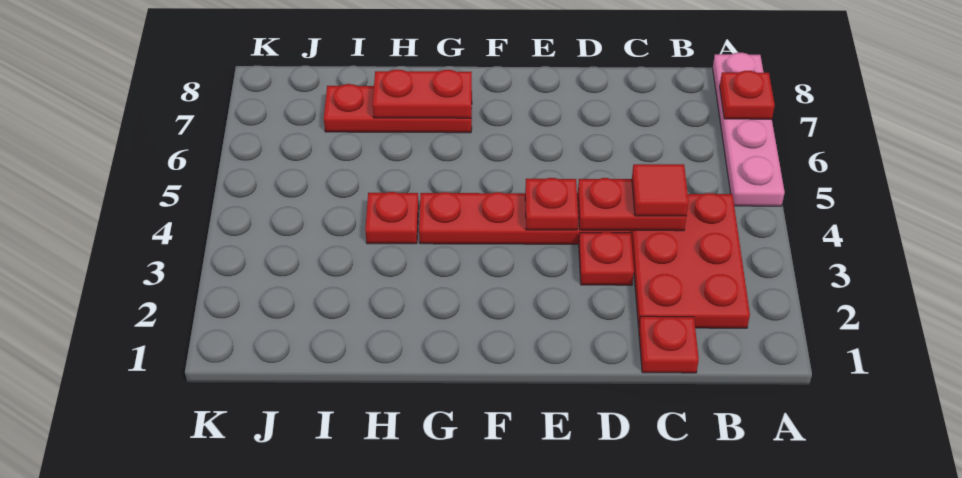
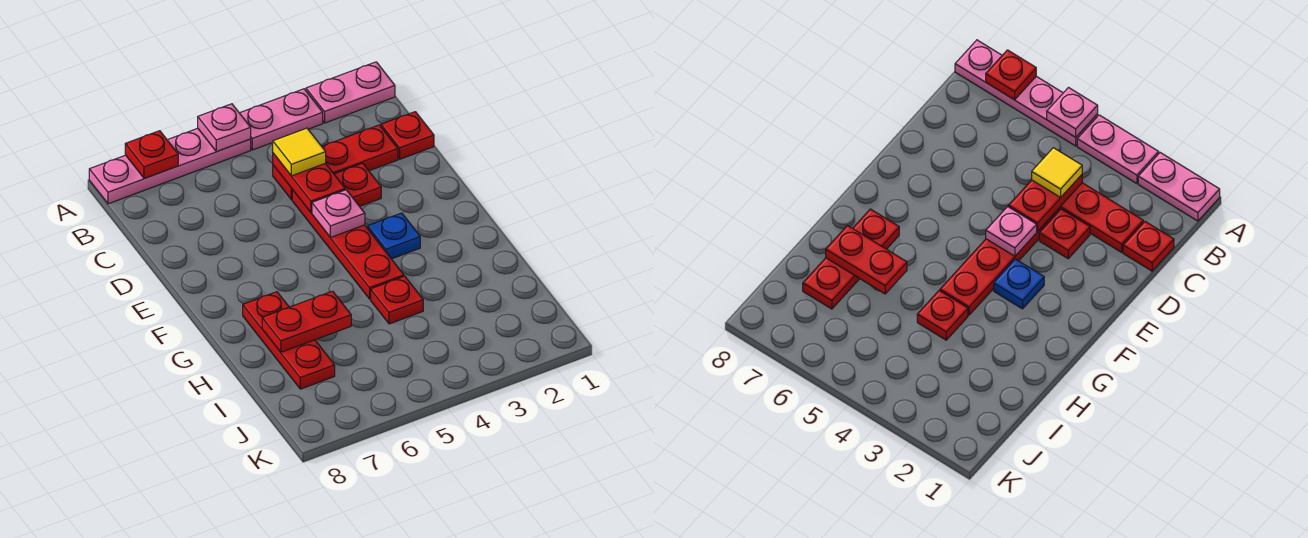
none -> pink 1x2 plate [306,62,395,123]
none -> pink 1x2 plate [240,89,323,150]
none -> pink 1x1 plate [198,104,251,151]
red 2x3 plate [631,193,750,328] -> red 1x3 plate [273,125,398,200]
red 1x1 tile [632,164,689,216] -> yellow 1x1 tile [273,128,326,176]
red 1x1 plate [525,178,578,230] -> pink 1x1 plate [312,190,365,238]
none -> blue 1x1 plate [368,213,420,259]
red 1x2 plate [373,70,472,118] -> red 1x2 plate turned to [262,291,351,352]

